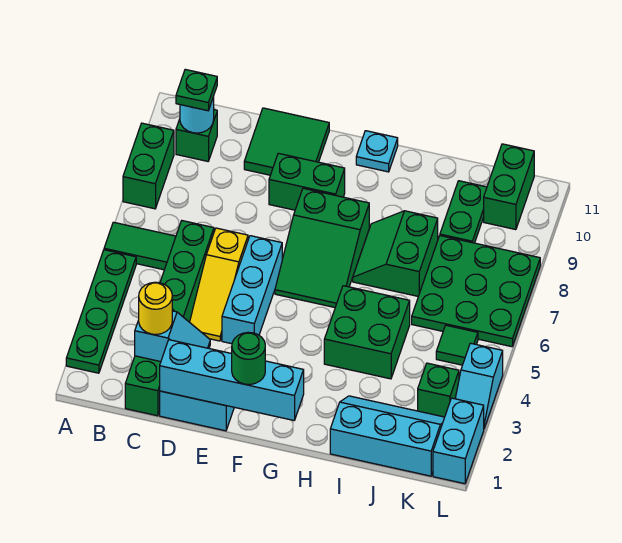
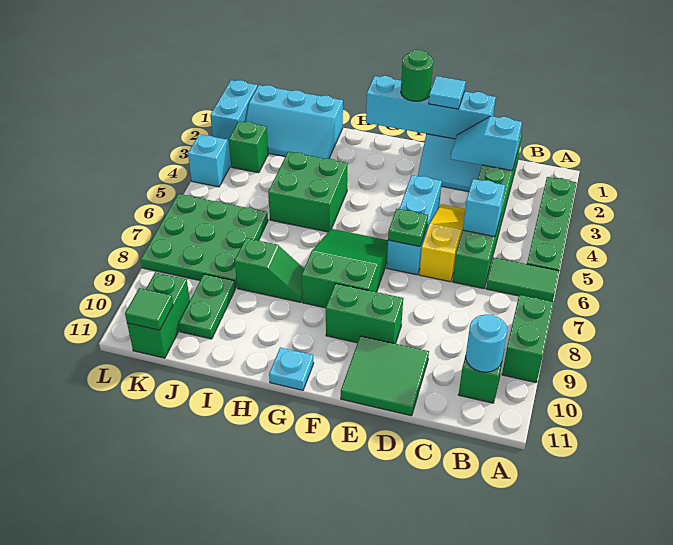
green 1x1 plate [176,69,217,111] -> green 1x1 plate moved to [388,209,428,247]
yellow 1x1 round brick [139,282,172,334] -> none
none -> cyan 1x1 brick [463,179,505,237]
none -> cyan 1x1 tile [429,76,466,109]
green 2x2 slope [353,211,438,296] -> green 1x2 slope [235,238,304,302]
green 1x1 tile [436,325,478,365] -> green 1x1 tile moved to [125,288,173,330]

